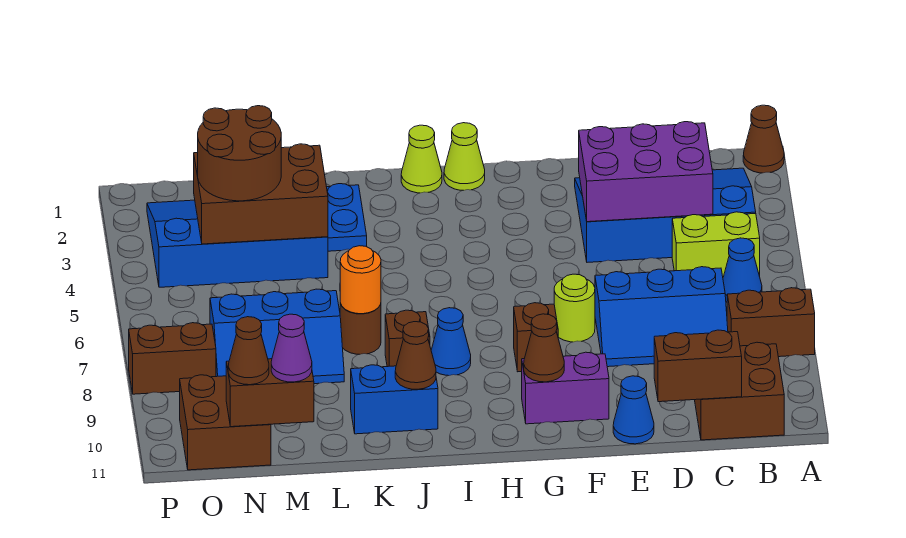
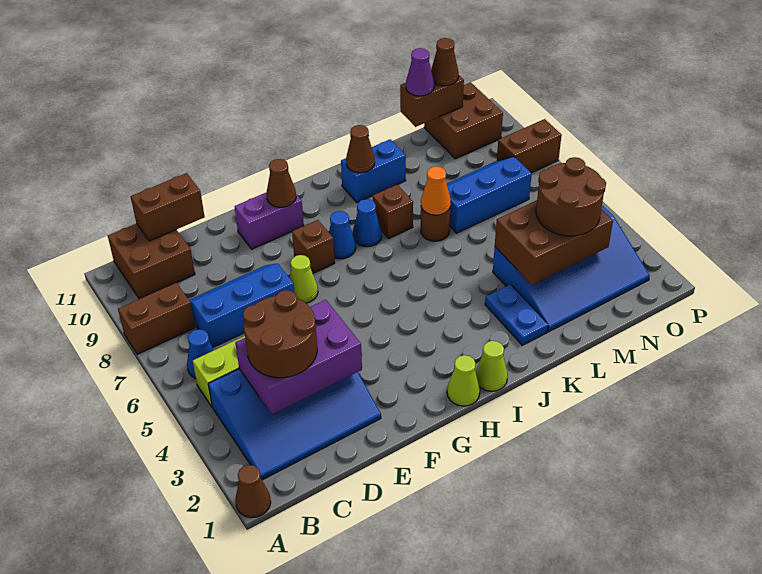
none -> brown 2x2 round brick [243,290,317,378]
blue 1x1 cone [613,376,654,444] -> blue 1x1 cone moved to [329,211,356,259]
lime 1x1 round brick [554,274,595,342] -> lime 1x1 cone [290,255,318,303]
orange 1x1 round brick [340,246,381,314] -> orange 1x1 cone [421,166,451,215]

